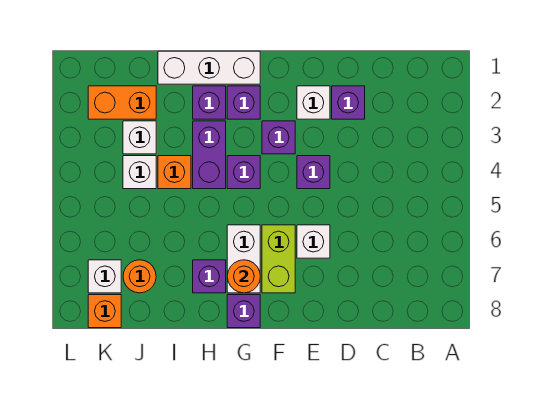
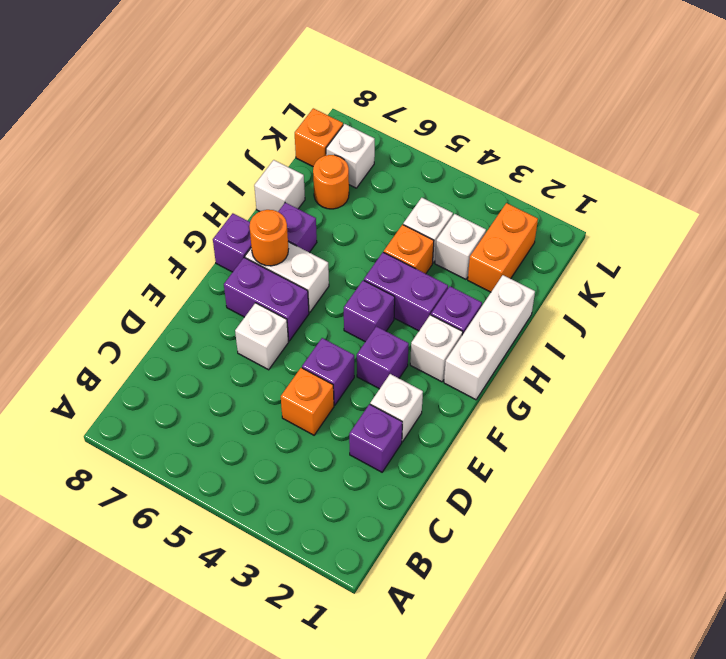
none -> orange 1x1 brick [281,368,334,435]
lime 1x2 brick [262,225,295,293] -> purple 1x2 brick [224,258,309,341]
purple 1x1 brick [227,86,260,119] -> white 1x1 brick [410,315,463,382]
none -> white 1x1 brick [254,160,305,212]

